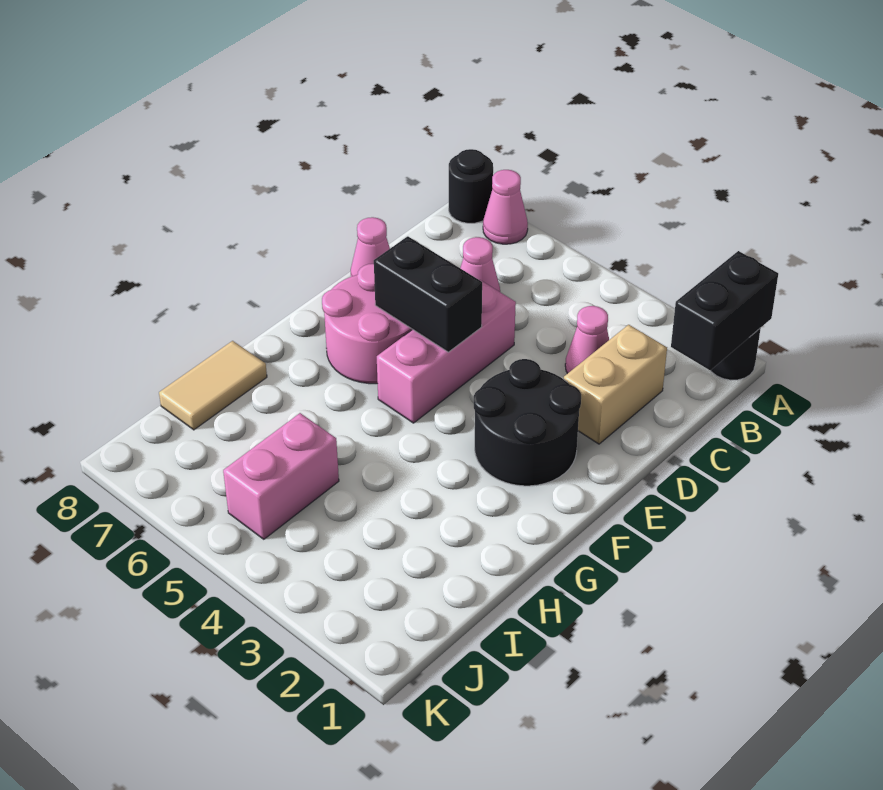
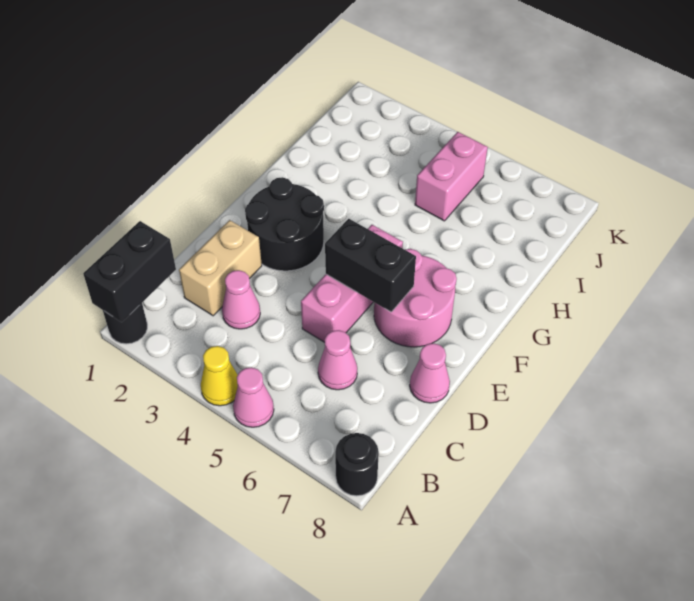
none -> yellow 1x1 cone [201,346,238,406]
pink 1x1 cone [483,170,528,244] -> pink 1x1 cone moved to [233,367,274,427]
tan 1x2 tile [159,341,267,430] -> none

